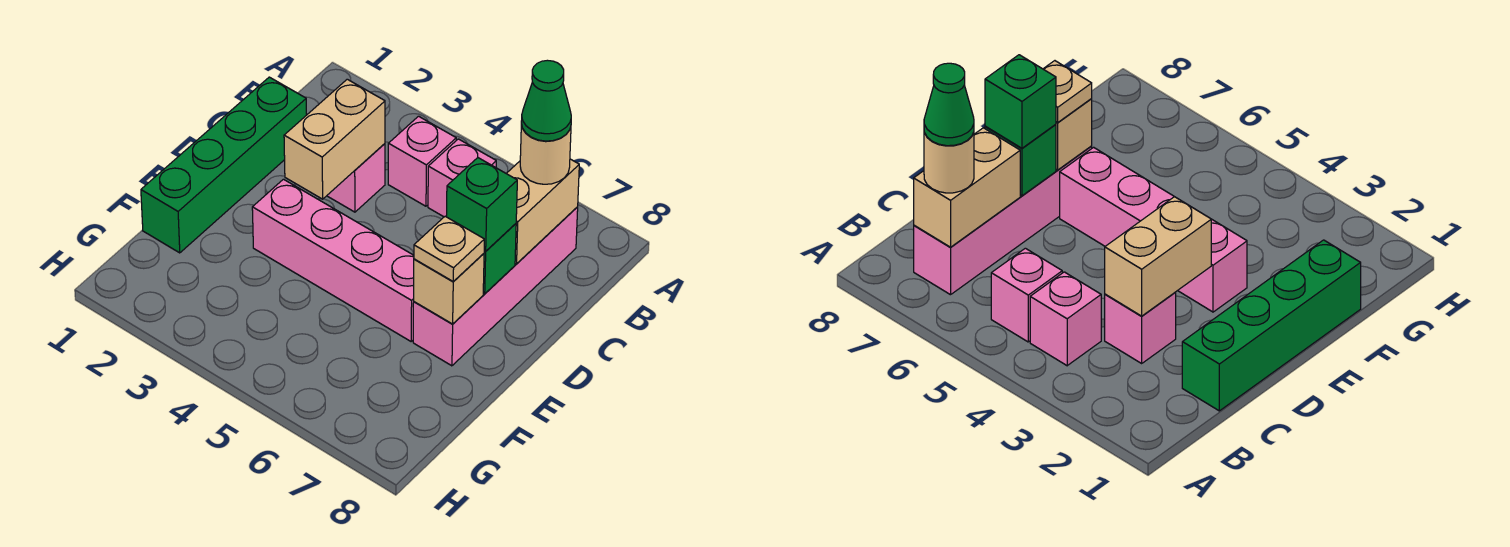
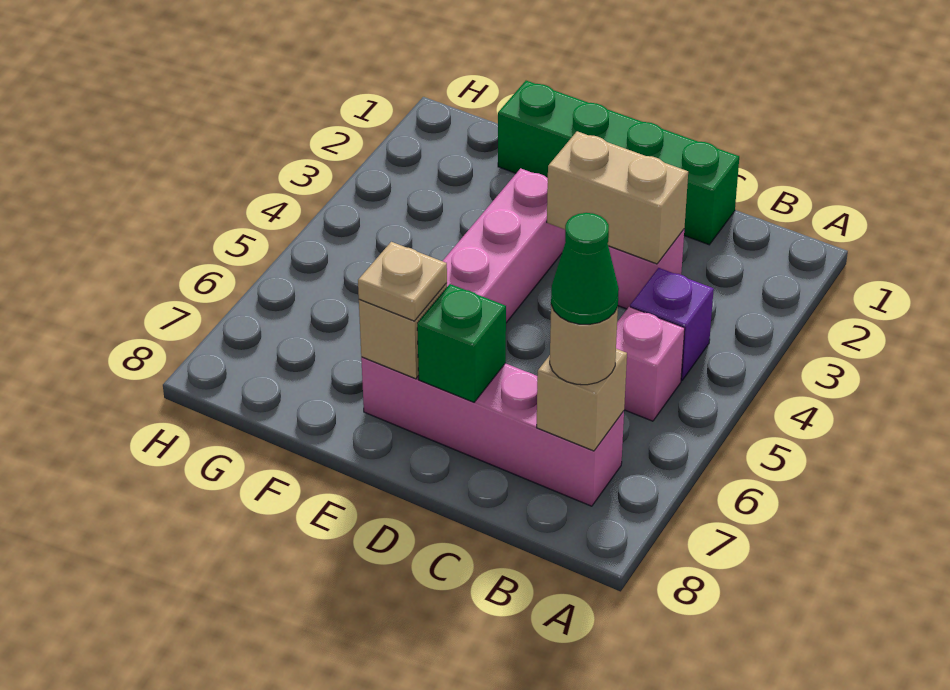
pink 1x1 brick [388,116,456,206] -> purple 1x1 brick [630,268,714,380]
tan 1x2 brick [506,159,579,264] -> tan 1x1 brick [537,349,627,451]
green 1x1 brick [446,158,517,251] -> none

